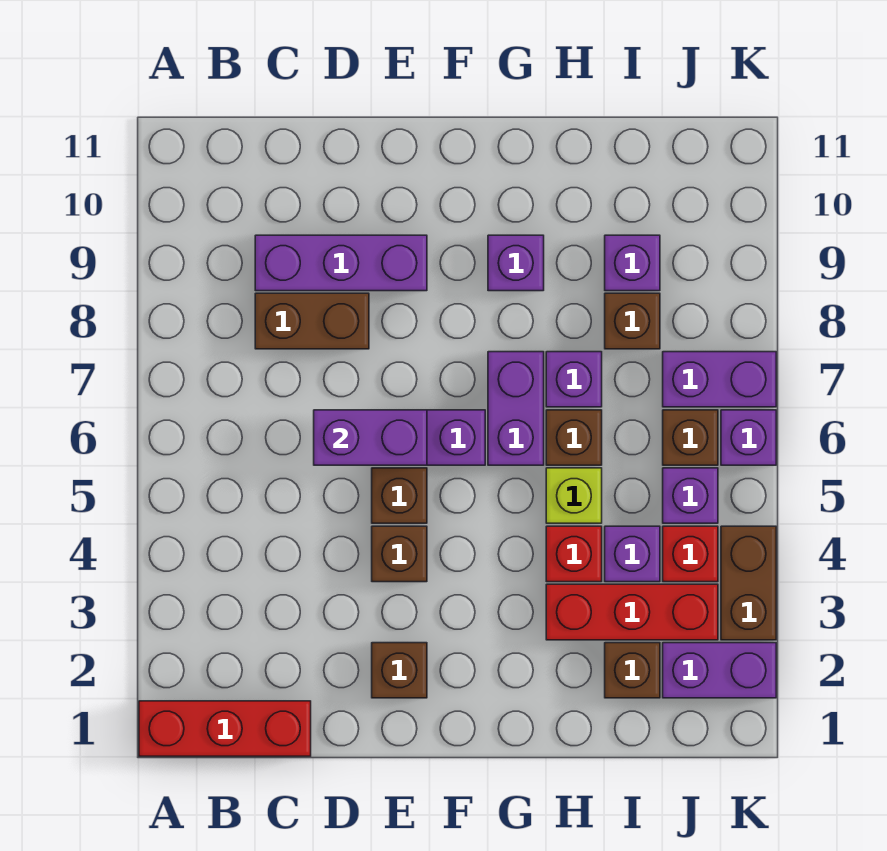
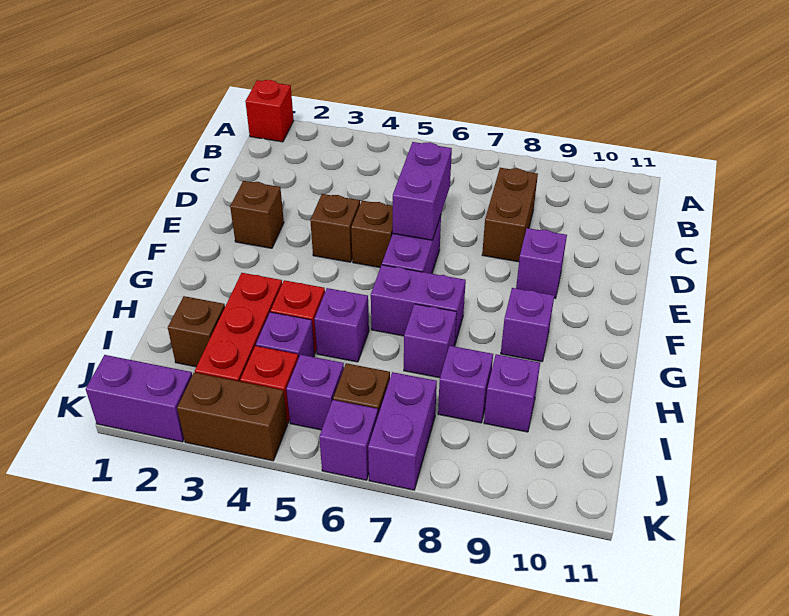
red 1x3 brick [139,701,311,756] -> red 1x1 brick [245,80,294,142]
purple 1x3 brick [255,235,427,291] -> purple 1x1 brick [516,228,567,298]
lime 1x1 brick [546,468,602,523] -> purple 1x1 brick [314,288,369,362]
brown 1x1 brick [546,410,602,465] -> none
brown 1x1 brick [605,293,660,349] -> purple 1x1 brick [438,346,493,423]
purple 1x2 brick [663,643,776,698] -> purple 1x2 brick turned to [86,355,192,442]

